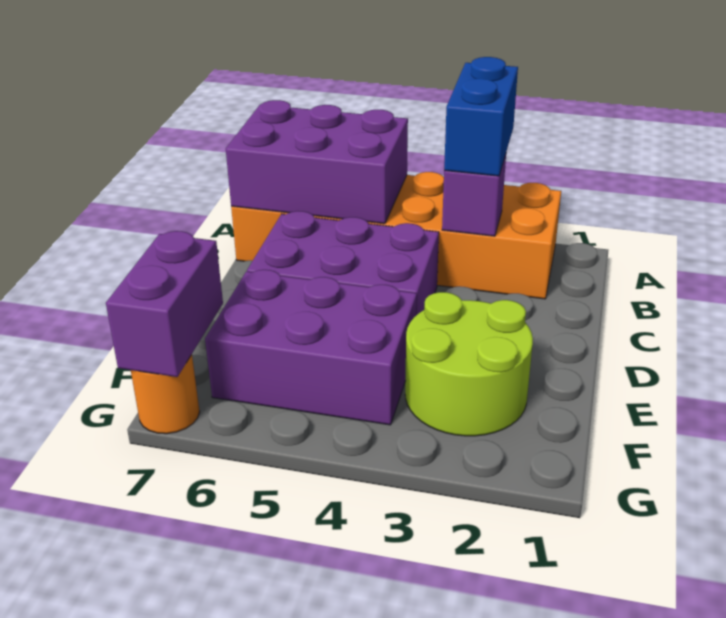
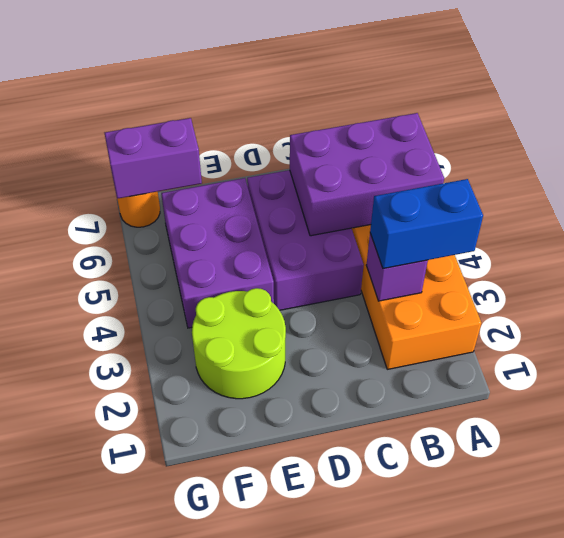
purple 2x3 brick [226,100,408,224] -> purple 2x3 brick turned to [290,113,444,236]

